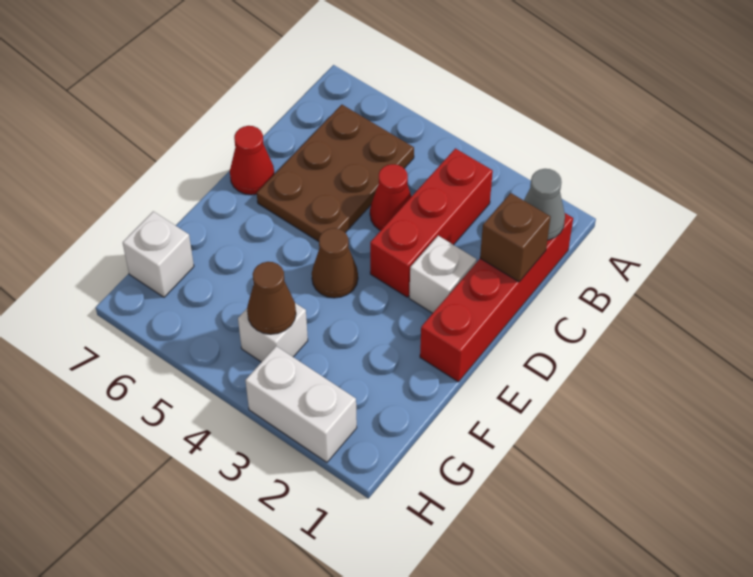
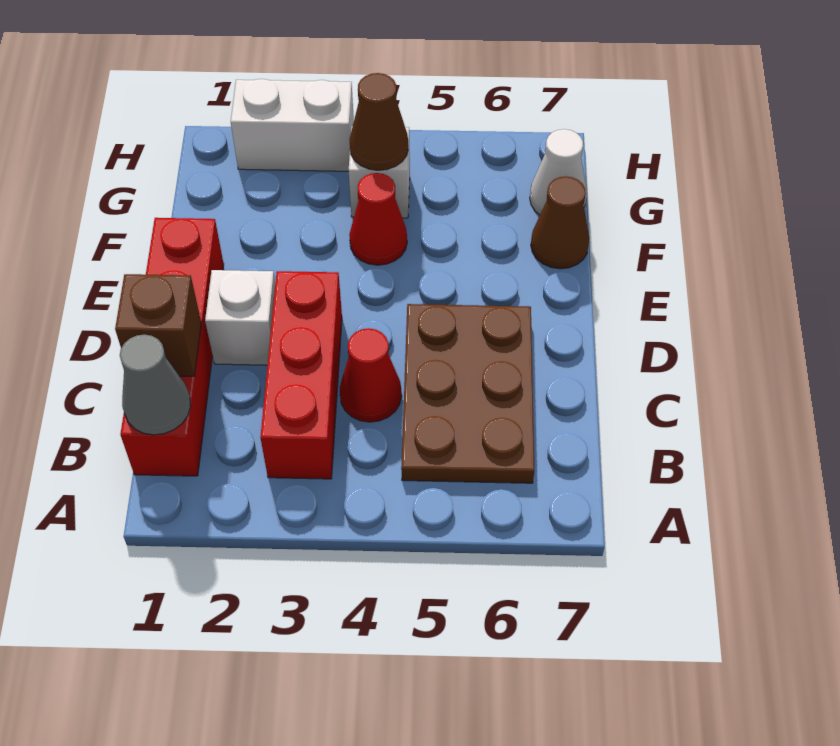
red 1x1 cone [230,126,274,195] -> red 1x1 cone moved to [349,173,407,265]
brown 1x1 cone [312,228,358,298] -> brown 1x1 cone moved to [531,176,589,269]
white 1x1 brick [123,211,194,297] -> white 1x1 cone [530,129,587,215]

